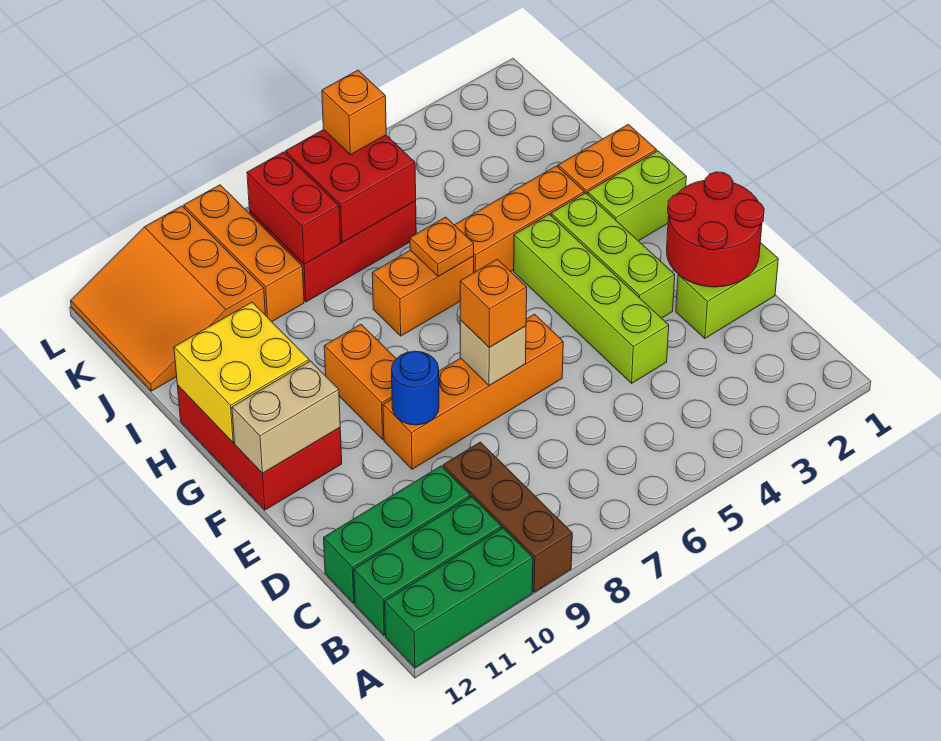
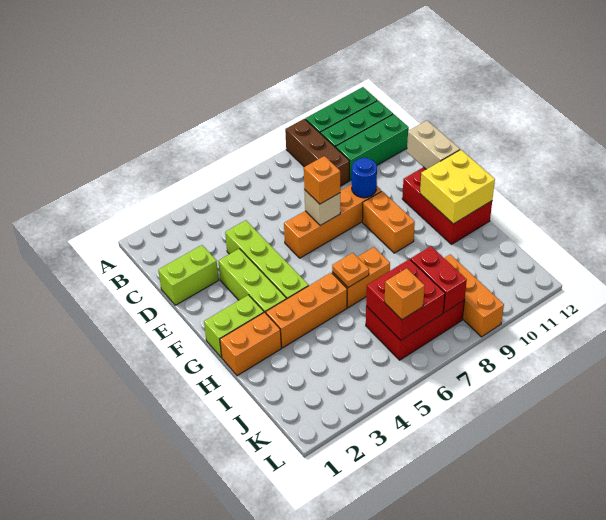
red 2x2 round brick [667,172,764,287] -> none
tan 1x2 brick [232,361,340,473] -> tan 1x2 brick turned to [407,121,460,169]
orange 3x3 slope [71,206,265,391] -> none

